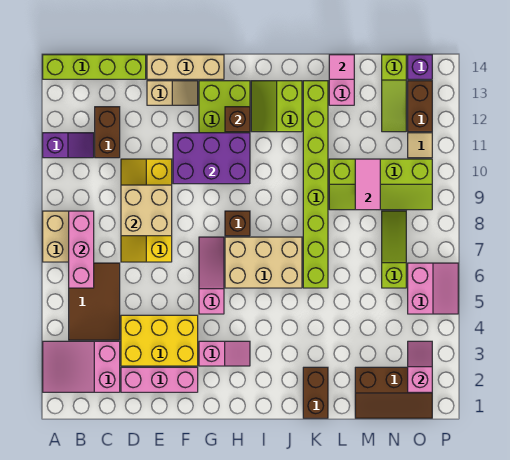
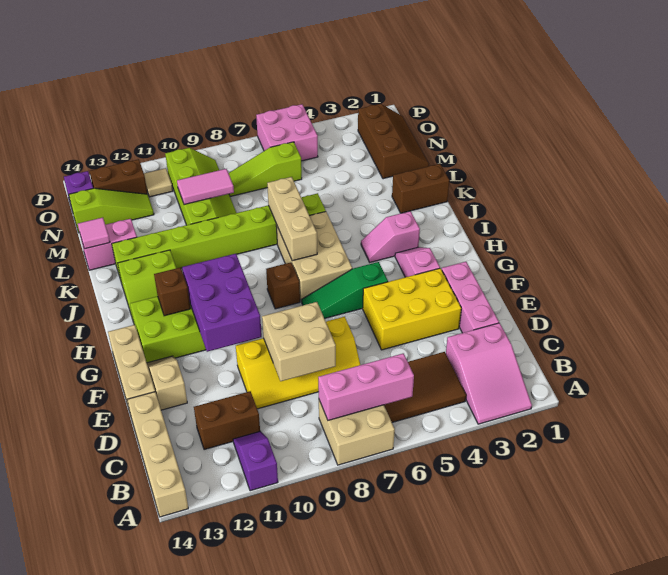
lime 1x4 brick [43,55,146,79] -> tan 1x4 brick [127,392,188,517]
yellow 2x3 brick [121,315,198,366] -> yellow 2x3 brick turned to [363,268,461,350]
pink 1x3 slope [199,237,224,314] -> green 1x3 slope [302,262,388,319]
none -> tan 1x3 brick [267,177,317,261]
pink 1x2 slope [408,341,432,392] -> pink 1x2 slope moved to [361,211,420,262]
pink 2x2 slope [408,263,458,314] -> pink 2x2 brick [256,104,318,161]

